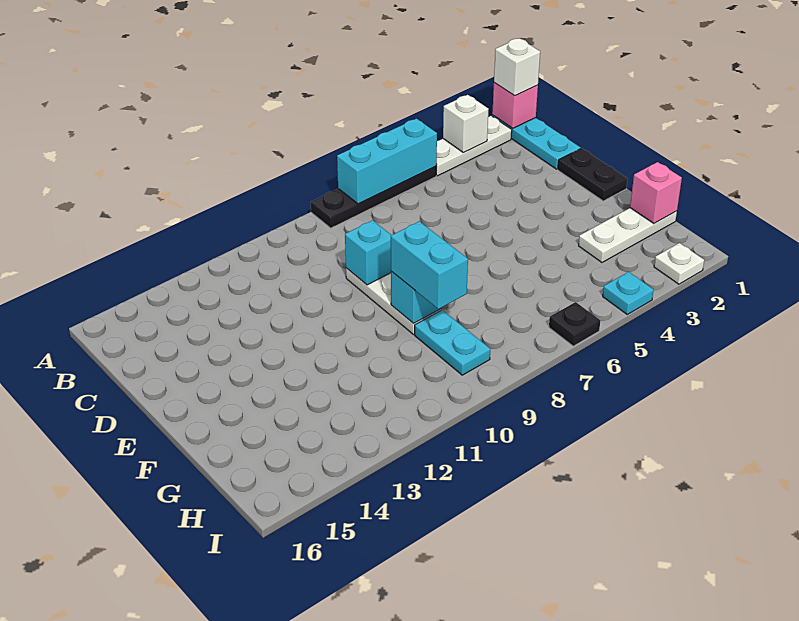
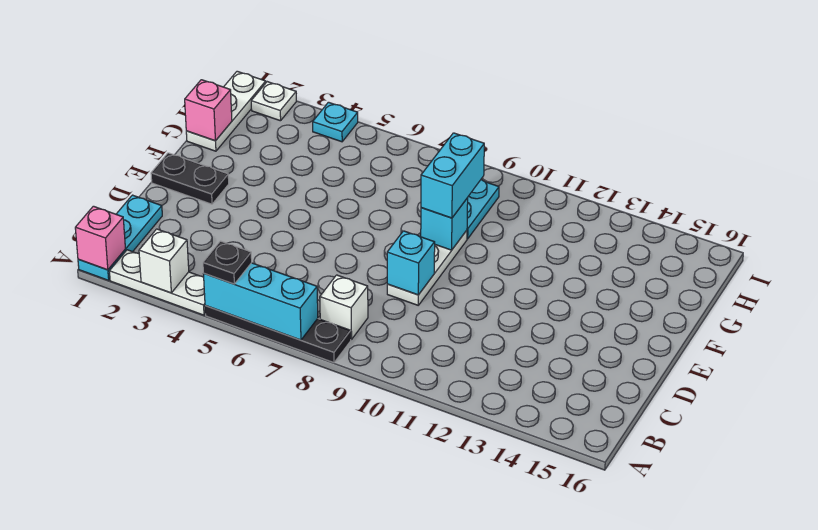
white 1x1 brick [494,38,540,96] -> white 1x1 brick moved to [320,275,368,339]
black 1x2 plate [558,148,627,201] -> black 1x2 plate turned to [151,153,229,204]
white 1x3 plate [579,208,677,262] -> white 1x3 plate turned to [186,71,266,151]
black 1x1 plate [549,302,600,346] -> black 1x1 plate moved to [203,241,252,284]

